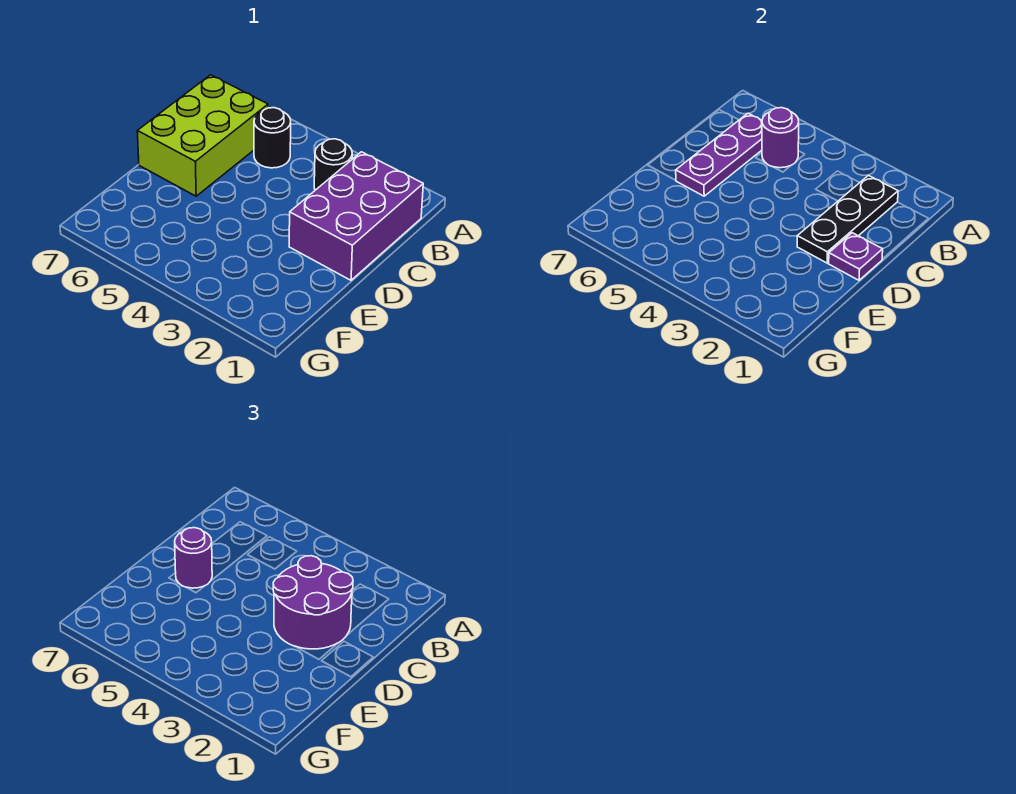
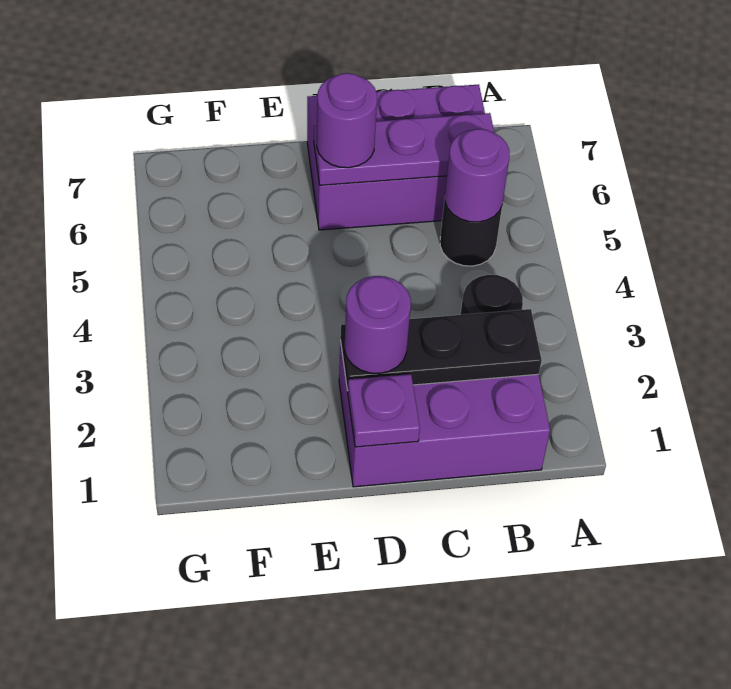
lime 2x3 brick [137,75,268,196] -> purple 2x3 brick [307,84,485,230]
purple 2x2 round brick [273,556,353,649] -> purple 1x1 round brick [344,276,411,374]

